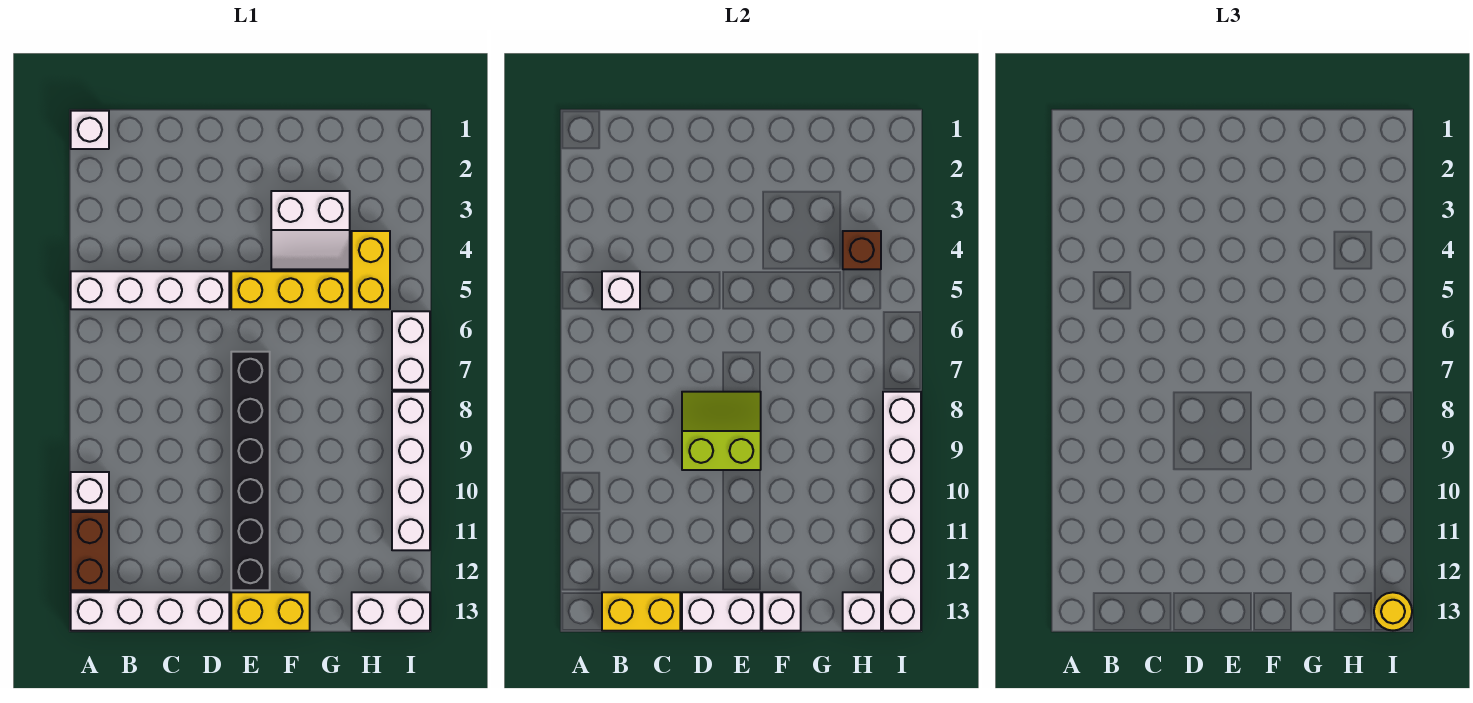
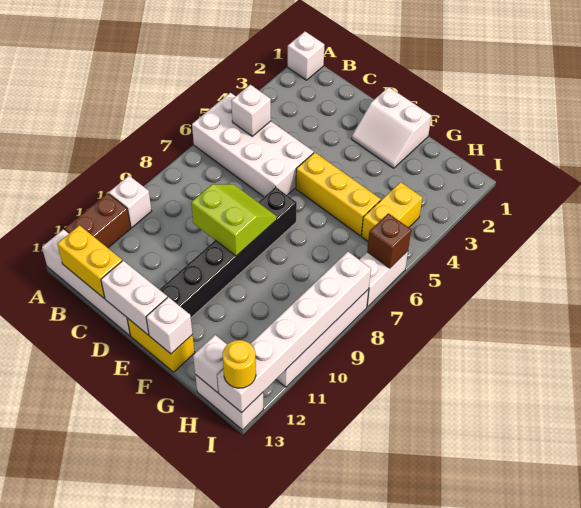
white 1x4 brick [71,271,229,309] -> white 2x4 brick [192,93,314,197]
white 2x2 slope [271,191,350,269] -> white 2x2 slope moved to [352,87,431,168]
brown 1x1 brick [843,231,881,269] -> brown 1x1 brick moved to [367,213,411,268]

